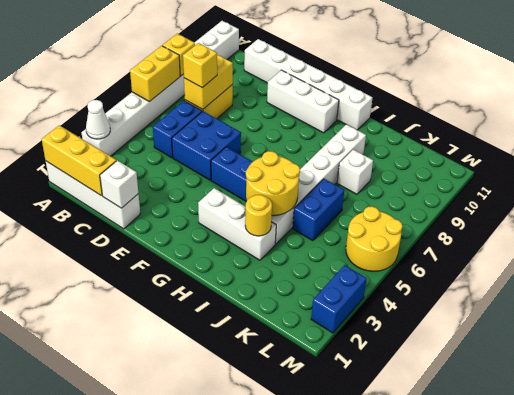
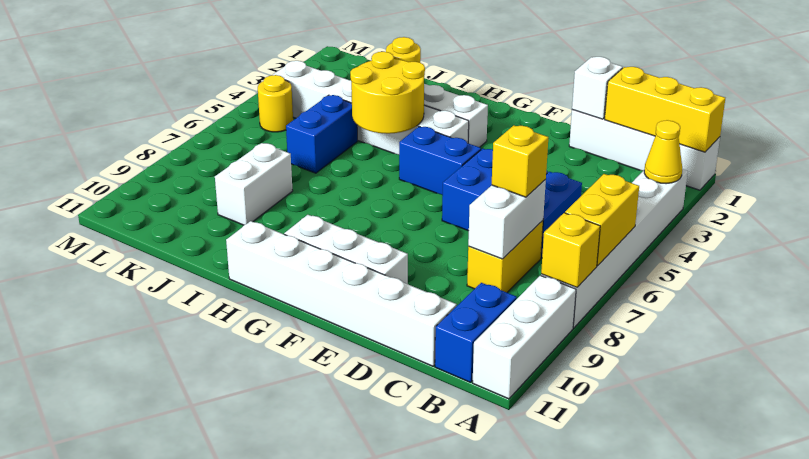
white 1x1 cone [86,100,110,139] -> yellow 1x1 cone [644,120,682,184]
yellow 1x2 brick [184,55,233,109] -> white 1x2 brick [468,180,546,259]
white 1x6 brick [271,124,366,244] -> white 1x6 brick turned to [273,61,469,154]
white 1x1 brick [337,150,373,194] -> white 1x2 brick [215,143,293,225]
yellow 2x2 round brick [346,207,402,271] -> yellow 1x1 round brick [258,75,293,132]
blue 1x2 brick [311,265,367,333] -> blue 1x2 brick moved to [435,283,517,382]

